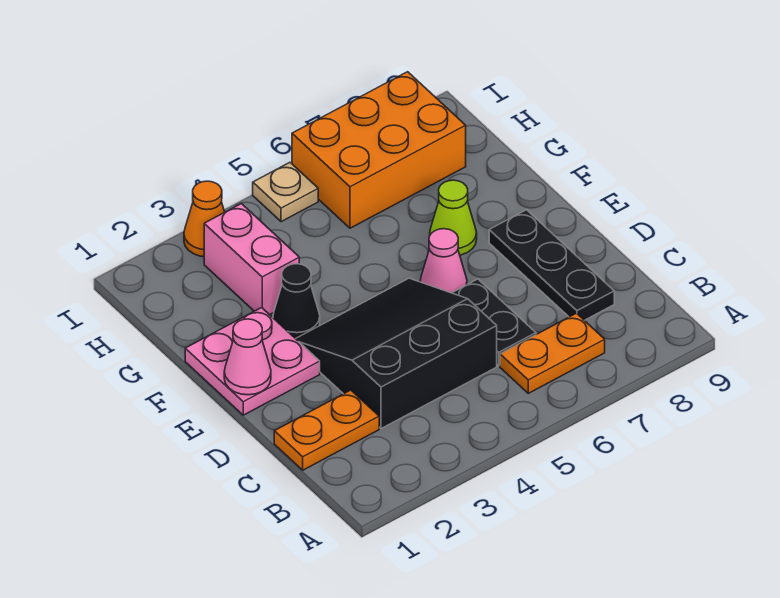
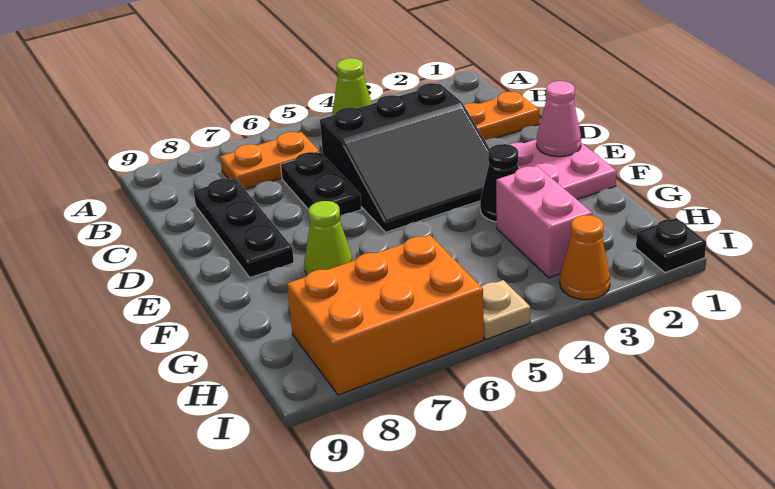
none -> lime 1x1 cone [332,58,372,115]
pink 1x1 cone [420,229,467,293] -> none
none -> black 1x1 plate [636,218,706,272]

